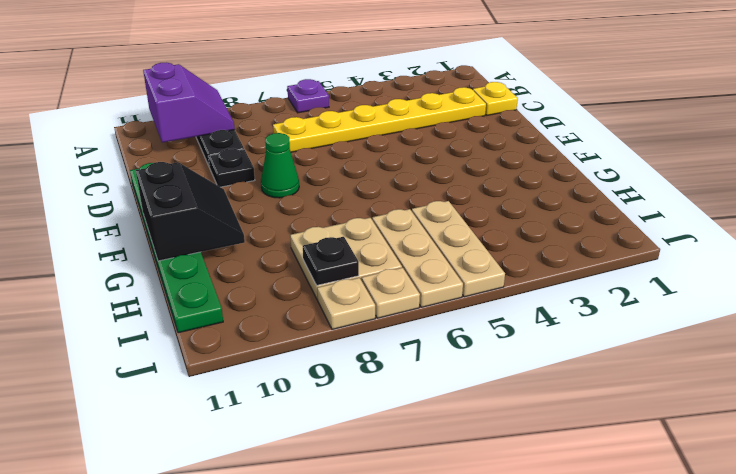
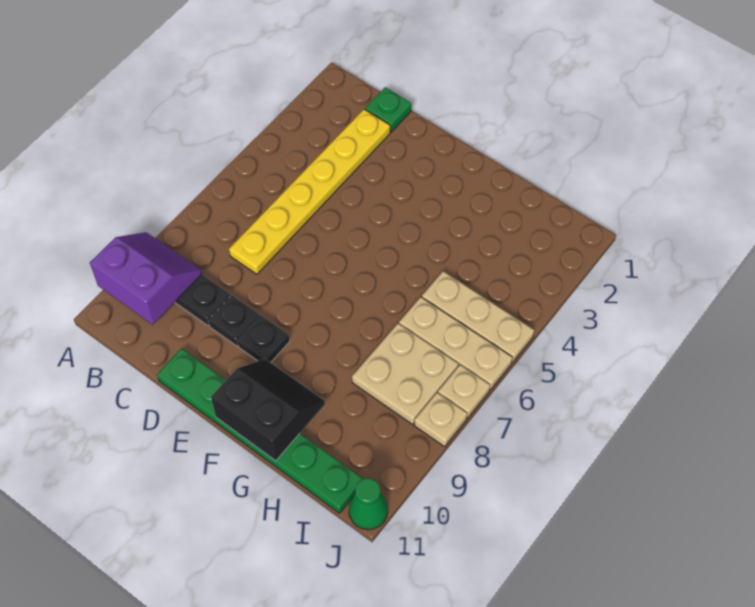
purple 1x1 plate [287,79,329,113] -> none
yellow 1x1 plate [473,82,518,115] -> green 1x1 plate [365,87,411,132]
green 1x1 cone [261,133,299,198] -> green 1x1 cone moved to [349,478,388,530]
black 1x1 plate [303,237,359,285] -> black 1x1 plate moved to [237,315,290,362]

